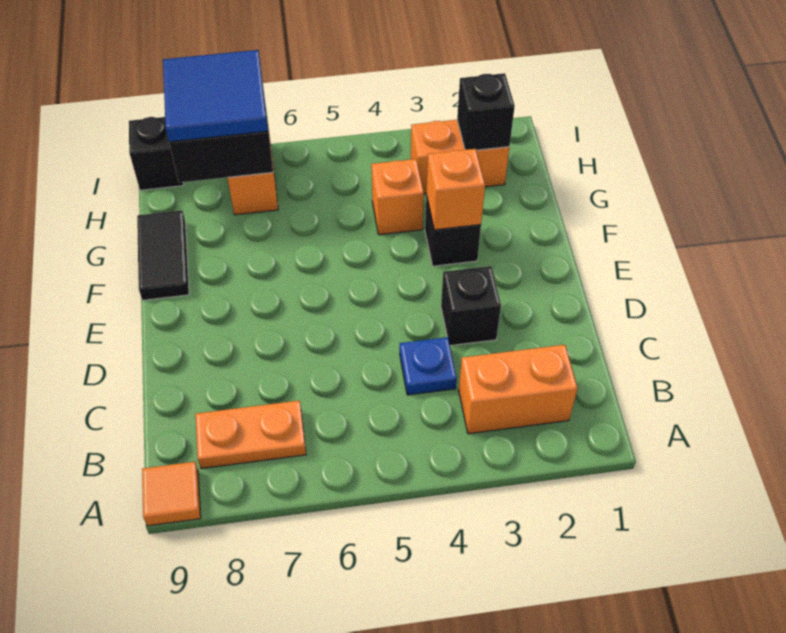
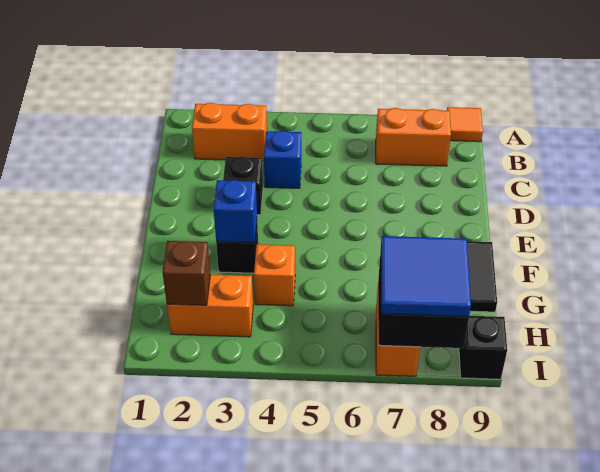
orange 1x2 plate [195,400,306,469] -> orange 1x2 brick [376,108,451,166]
blue 1x1 plate [400,337,457,395] -> blue 1x1 brick [264,131,301,188]
orange 1x1 brick [426,149,485,230] -> blue 1x1 brick [214,180,257,243]
black 1x1 brick [457,73,515,150] -> brown 1x1 brick [163,241,210,305]

